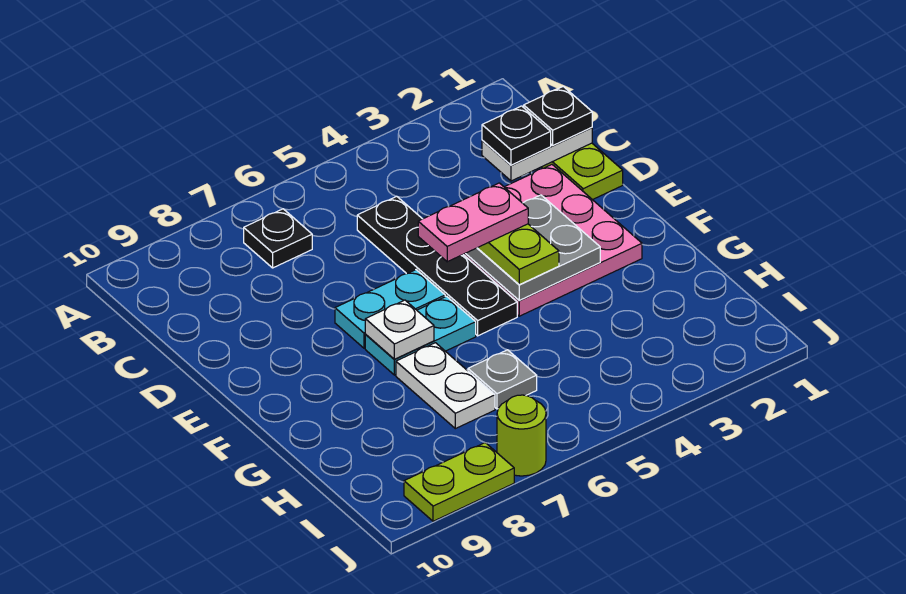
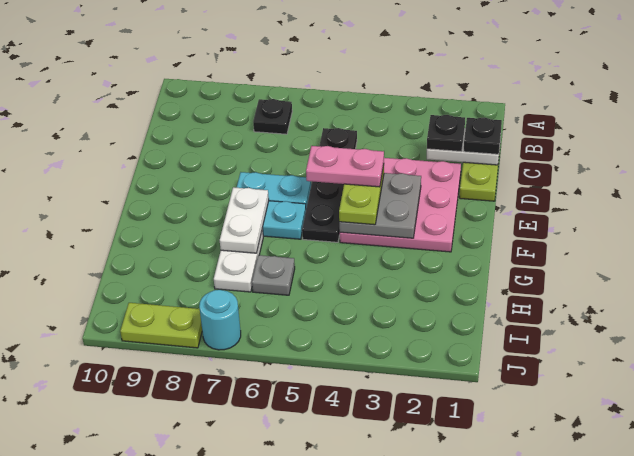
white 1x1 plate [365,300,434,359] -> white 1x2 plate [220,187,269,253]
lime 1x1 round brick [497,395,546,476] -> cyan 1x1 round brick [199,290,241,350]

